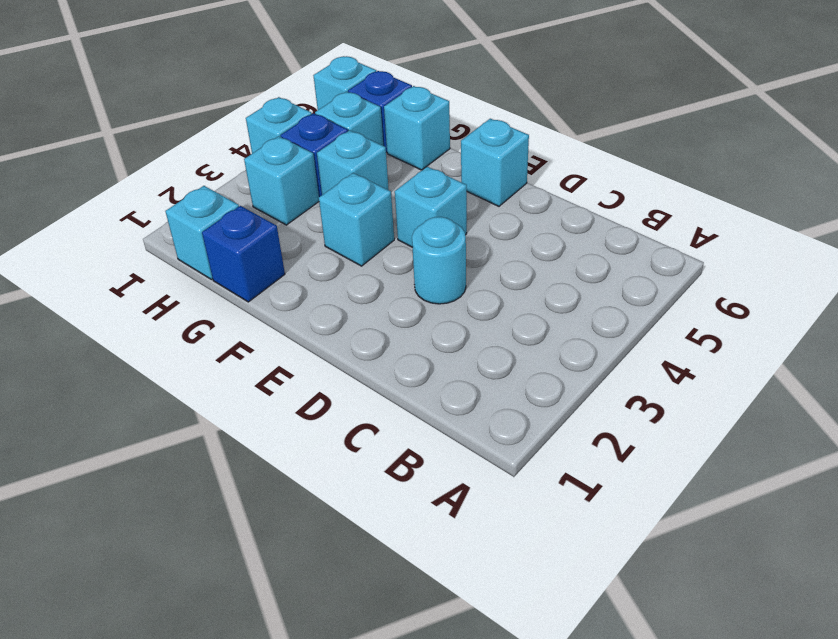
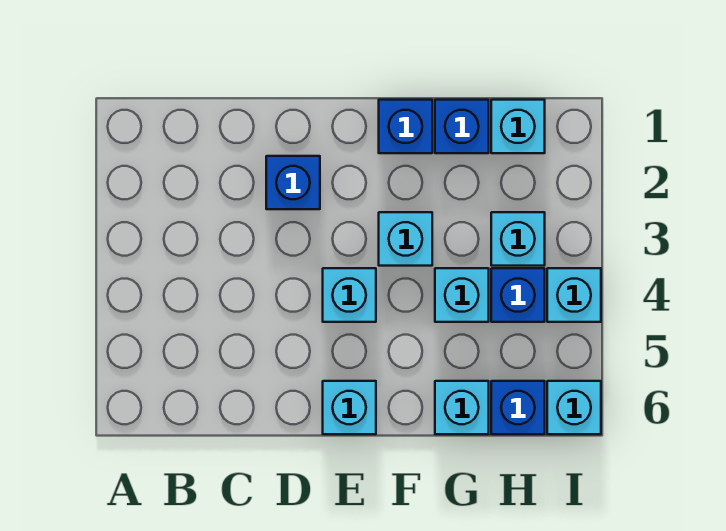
none -> blue 1x1 brick [266,156,320,209]
cyan 1x1 round brick [412,217,466,304] -> none
none -> blue 1x1 brick [379,100,432,153]
cyan 1x1 brick [315,92,383,146] -> none

